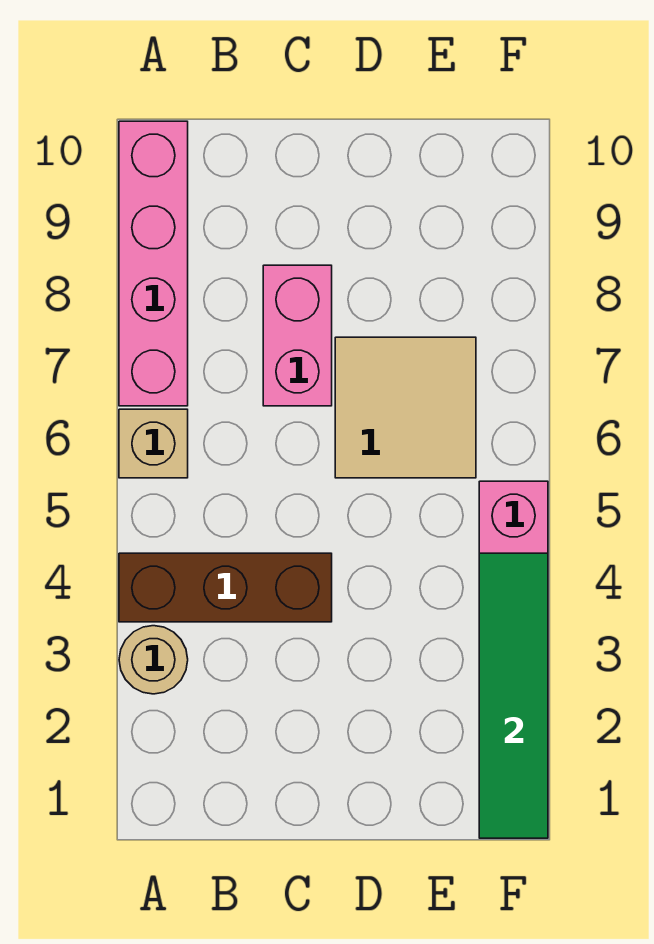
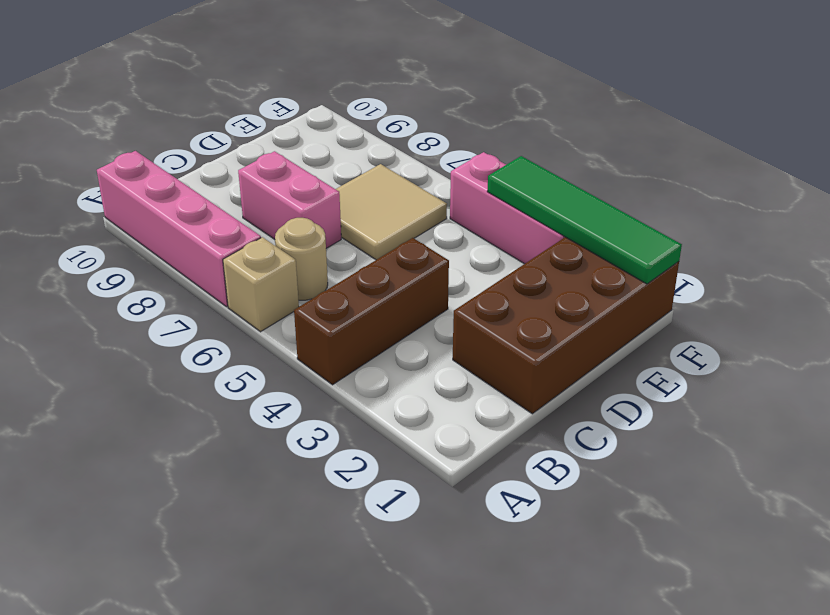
tan 1x1 round brick [119,626,188,694] -> tan 1x1 round brick moved to [275,218,328,300]
none -> brown 2x4 brick [453,237,679,414]

